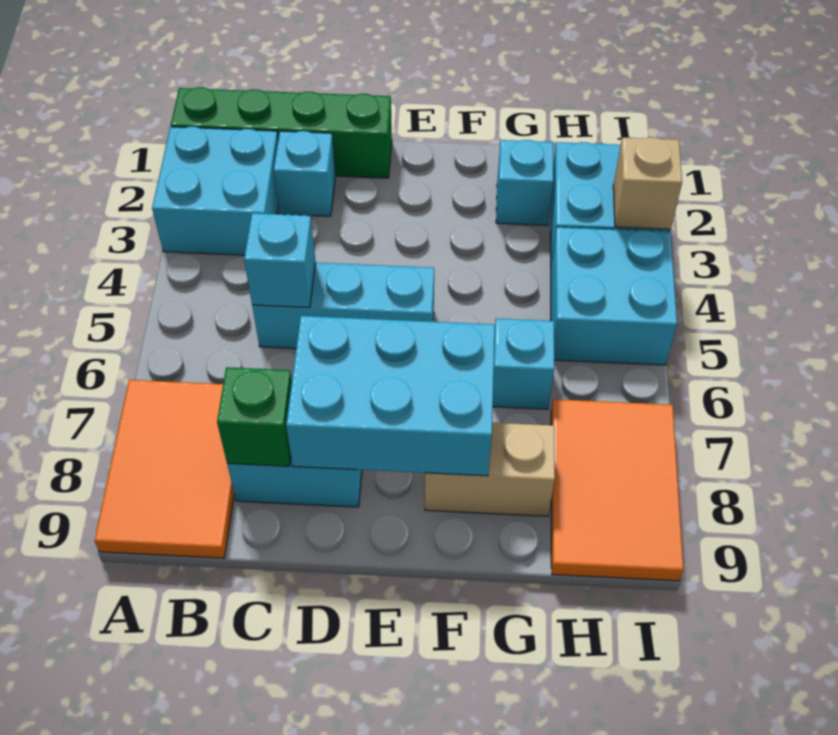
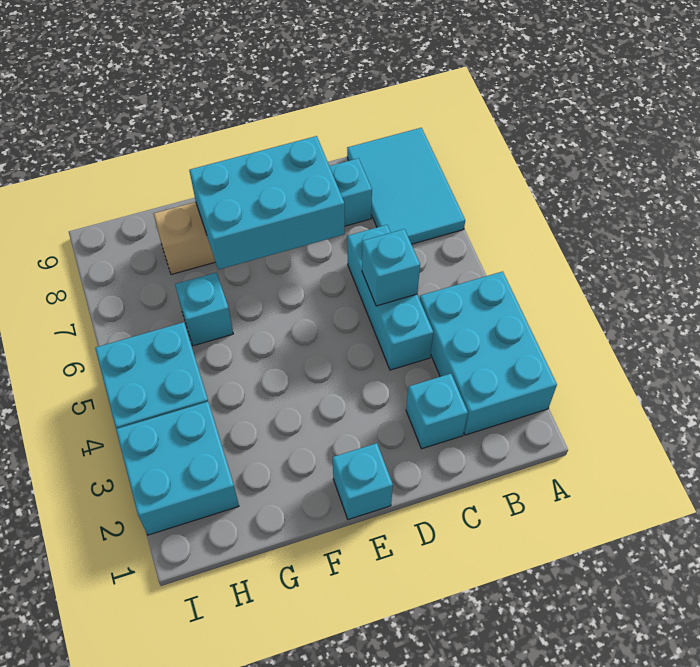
green 1x4 brick [171,87,392,178] -> none
cyan 2x2 brick [152,127,278,255] -> cyan 2x3 brick [420,271,557,435]
orange 2x3 tile [94,380,234,558] -> cyan 2x3 tile [347,128,465,244]
cyan 1x3 brick [252,263,434,349] -> cyan 1x3 brick turned to [347,225,433,370]
green 1x1 brick [217,367,292,466] -> none
cyan 1x1 brick [496,140,553,225] -> cyan 1x1 brick moved to [333,443,393,520]
orange 2x3 tile [551,399,684,581] -> none
tan 1x1 brick [613,137,682,229] -> none

